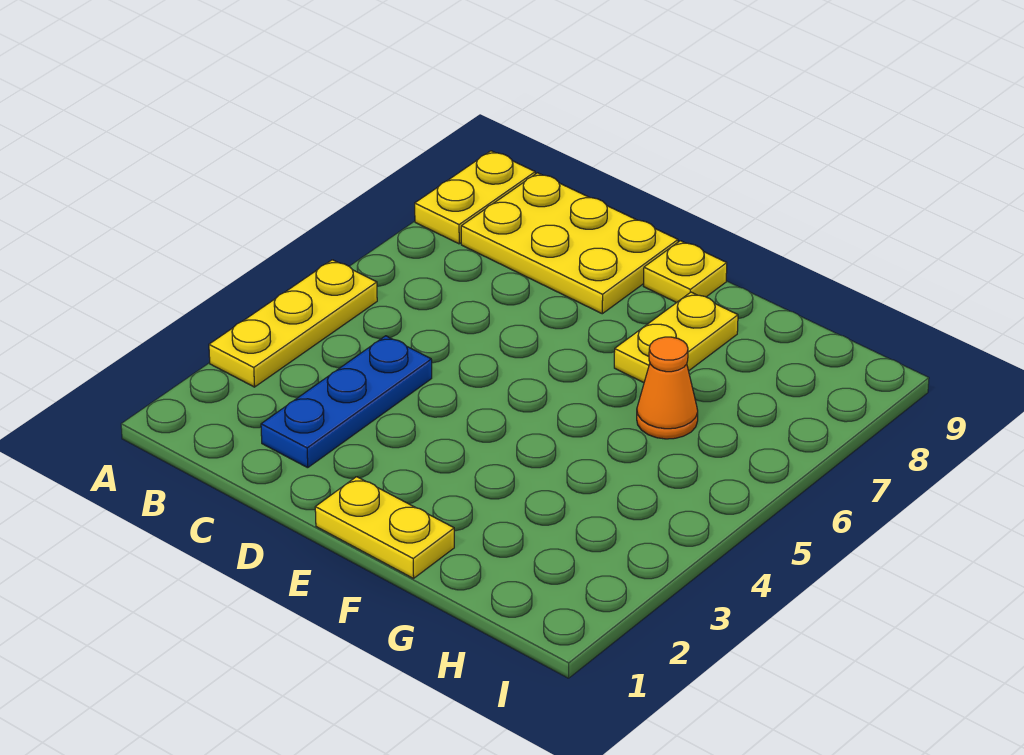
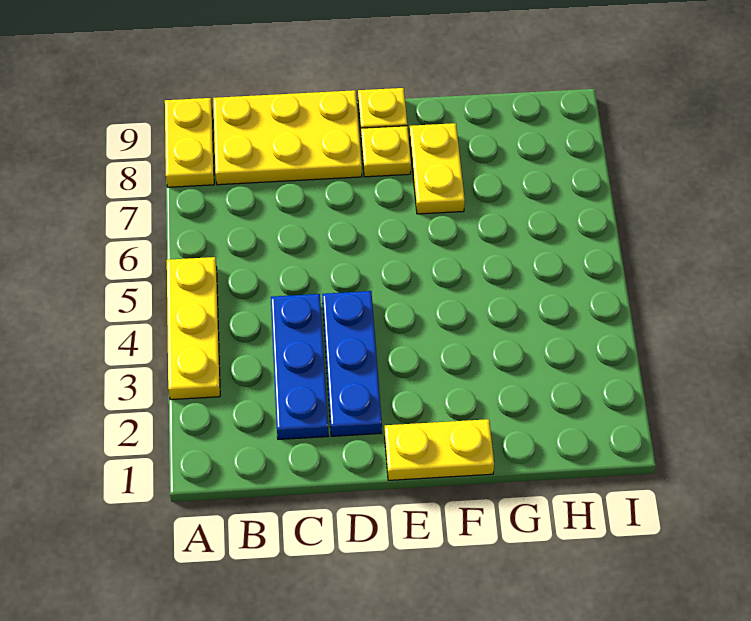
none -> blue 1x3 plate [322,291,382,436]
none -> yellow 1x1 plate [361,126,411,177]
orange 1x1 cone [637,337,698,439] -> none

